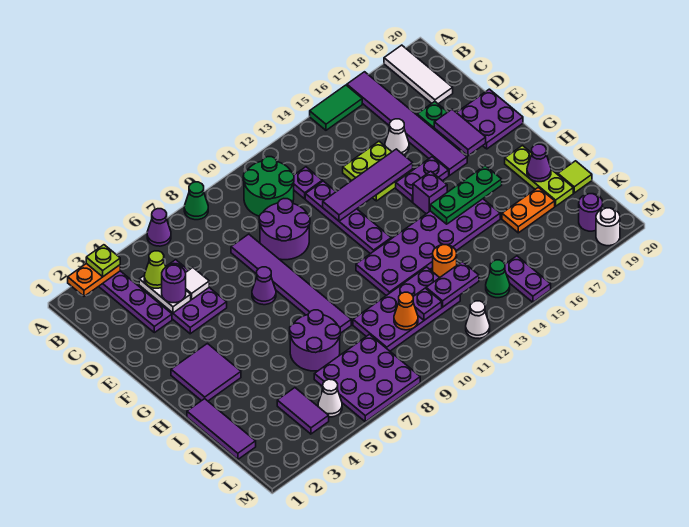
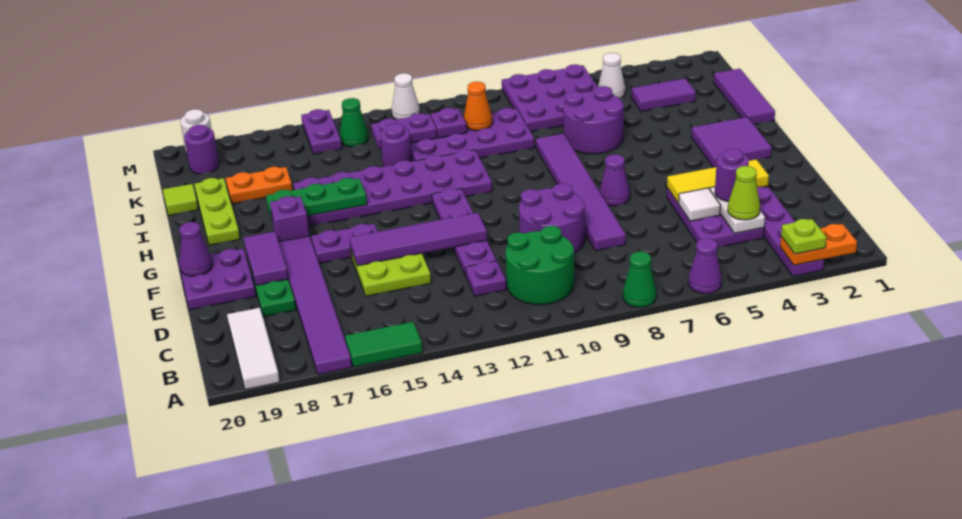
white 1x1 cone [385,119,409,155] -> none
none -> yellow 1x3 tile [667,159,769,203]
purple 1x1 brick [413,171,447,214] -> purple 1x1 brick moved to [270,196,309,242]
purple 1x1 cone [527,144,551,182] -> purple 1x1 cone moved to [179,222,213,276]
orange 1x1 round brick [433,245,457,278] -> purple 1x1 round brick [380,123,412,167]
purple 1x2 tile [277,388,329,434] -> purple 1x2 tile turned to [631,78,696,112]

